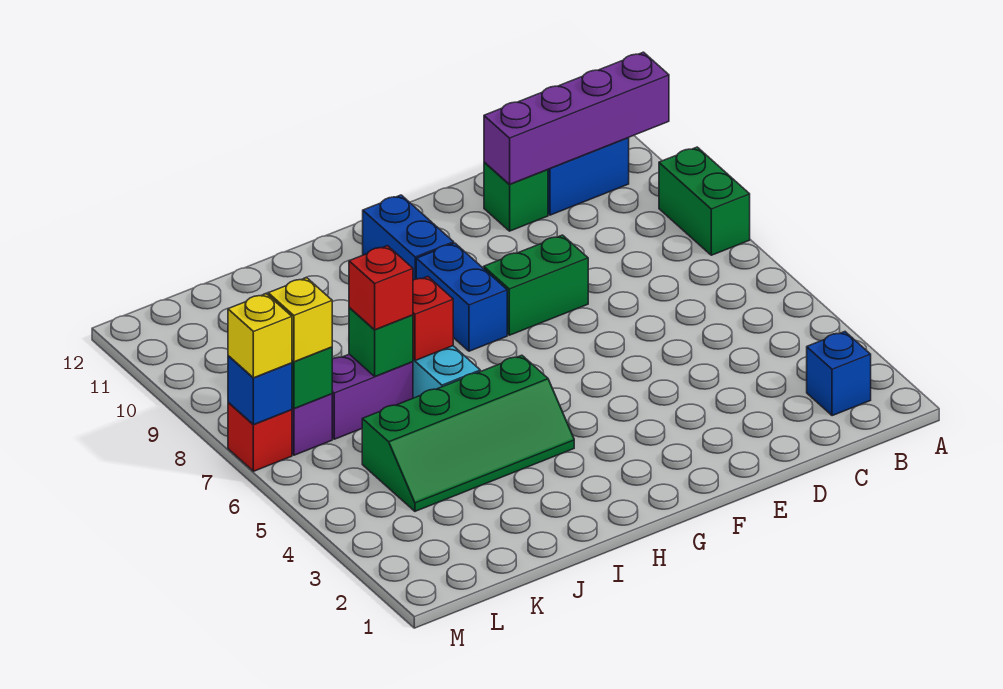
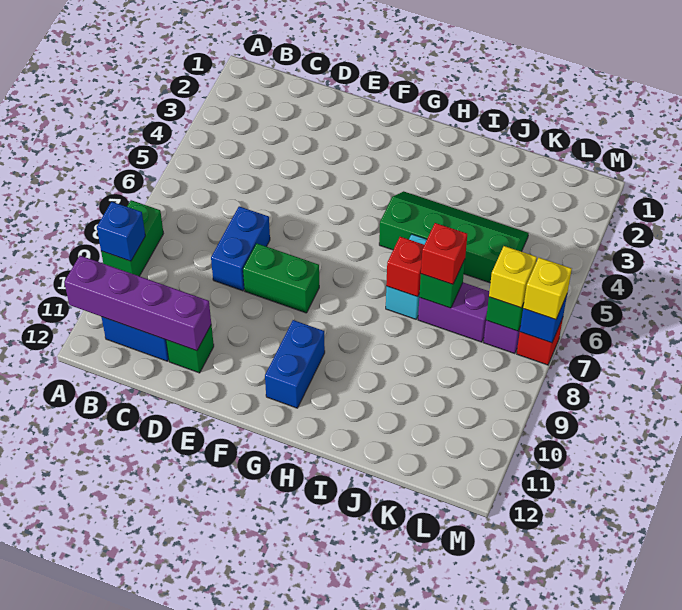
blue 1x1 brick [807,332,871,416] -> blue 1x1 brick moved to [97,202,145,261]
blue 1x2 brick [416,243,507,351] -> blue 1x2 brick moved to [211,206,270,291]

